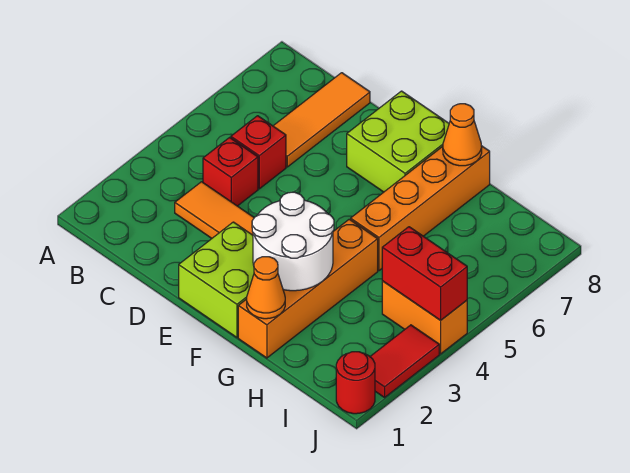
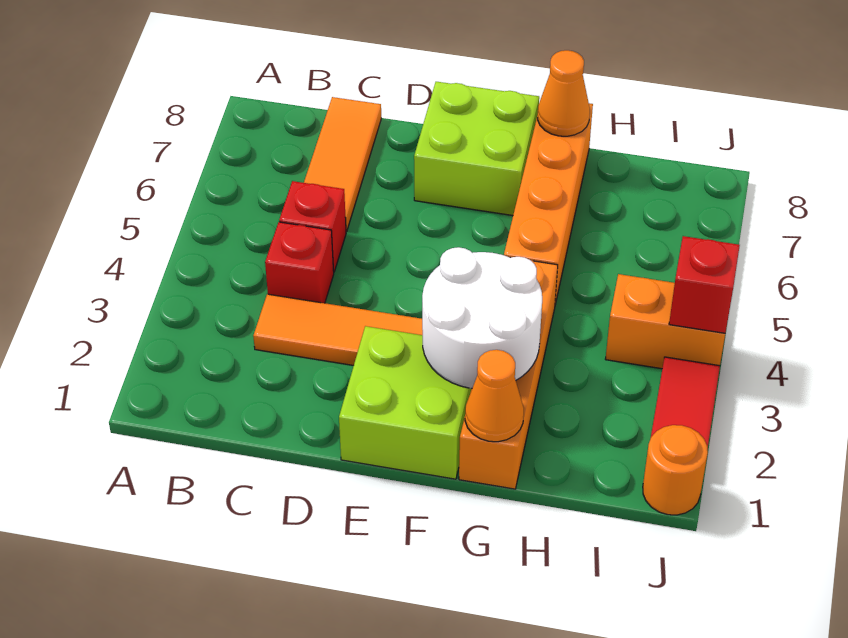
red 1x2 brick [382,227,467,320] -> red 1x1 brick [669,236,740,333]
red 1x1 round brick [336,352,375,414] -> orange 1x1 round brick [643,425,708,515]

